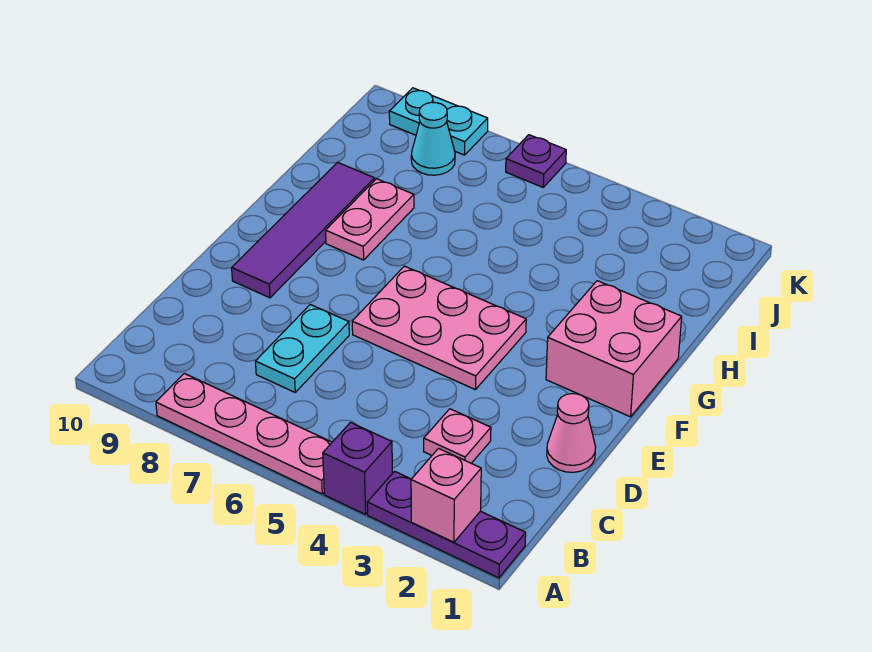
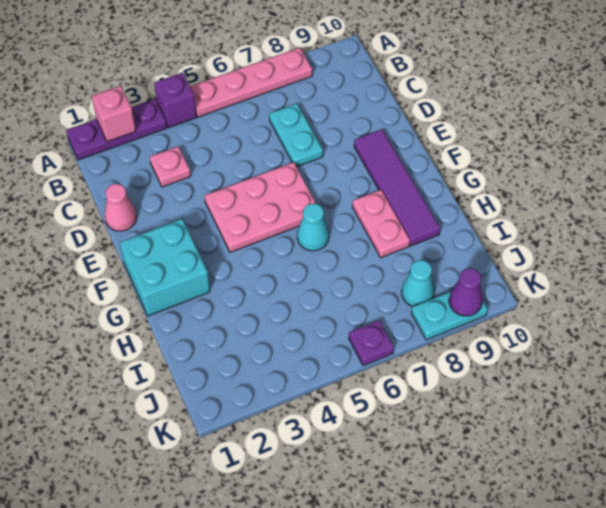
pink 2x2 brick [546,281,682,417] -> cyan 2x2 brick [120,219,210,316]
none -> cyan 1x1 cone [297,203,329,251]
none -> purple 1x1 cone [449,268,483,316]

